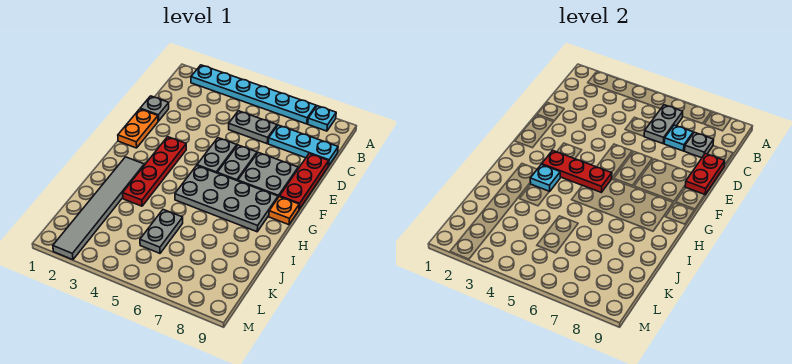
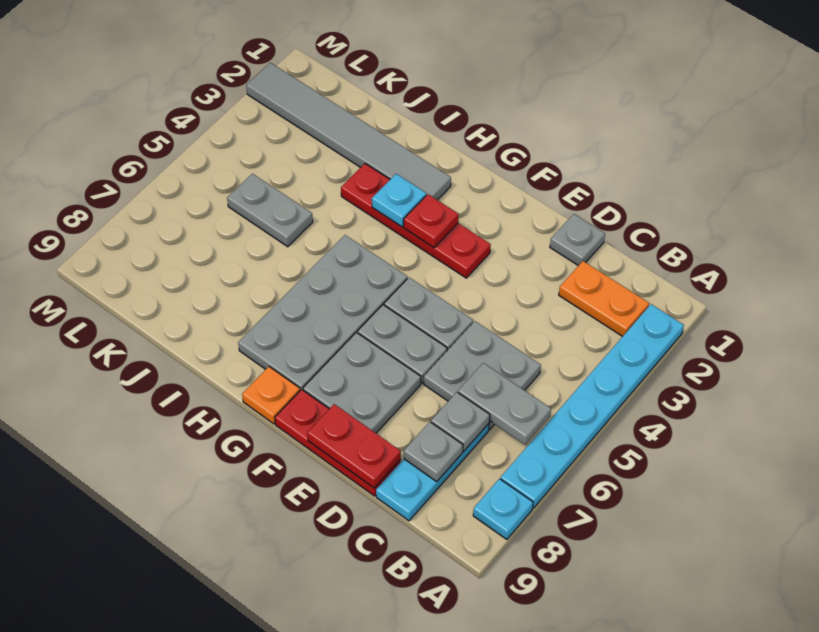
grey 1x2 plate [229,111,277,144] -> grey 2x2 plate [424,321,541,430]
cyan 1x1 plate [664,125,693,151] -> grey 1x1 plate [431,392,490,451]
orange 1x2 plate [118,109,158,148] -> orange 1x2 plate moved to [559,261,649,337]
red 1x3 plate [542,150,612,193] -> red 1x1 plate [404,194,459,248]

